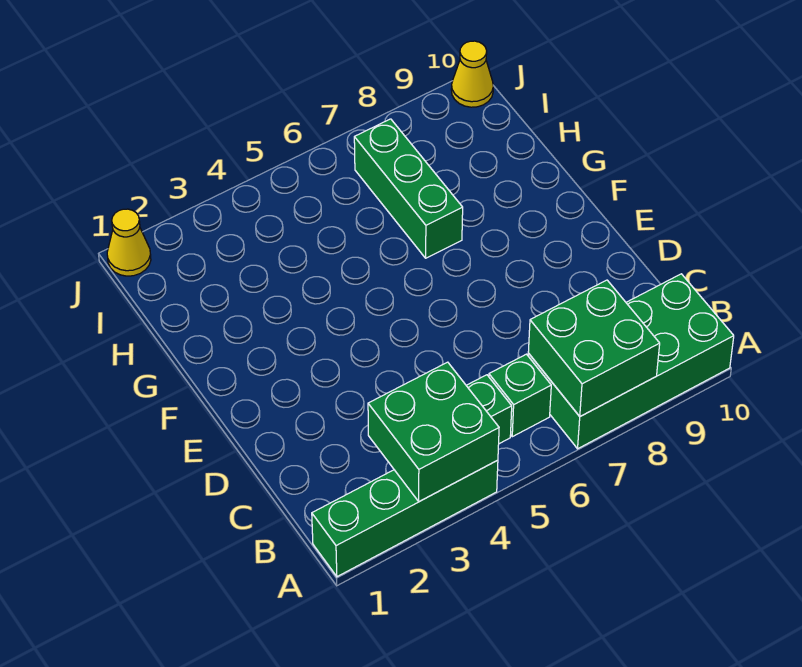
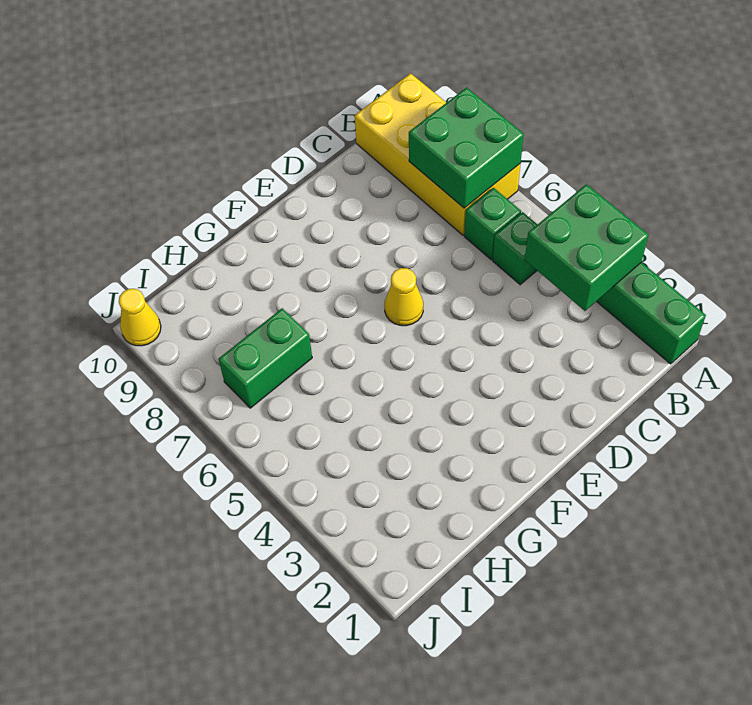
green 2x4 brick [528,274,734,449] -> yellow 2x4 brick [355,73,521,235]
green 1x3 brick [354,119,463,258] -> green 1x2 brick [219,308,312,408]
yellow 1x1 cone [107,209,151,276] -> yellow 1x1 cone moved to [384,268,423,326]

